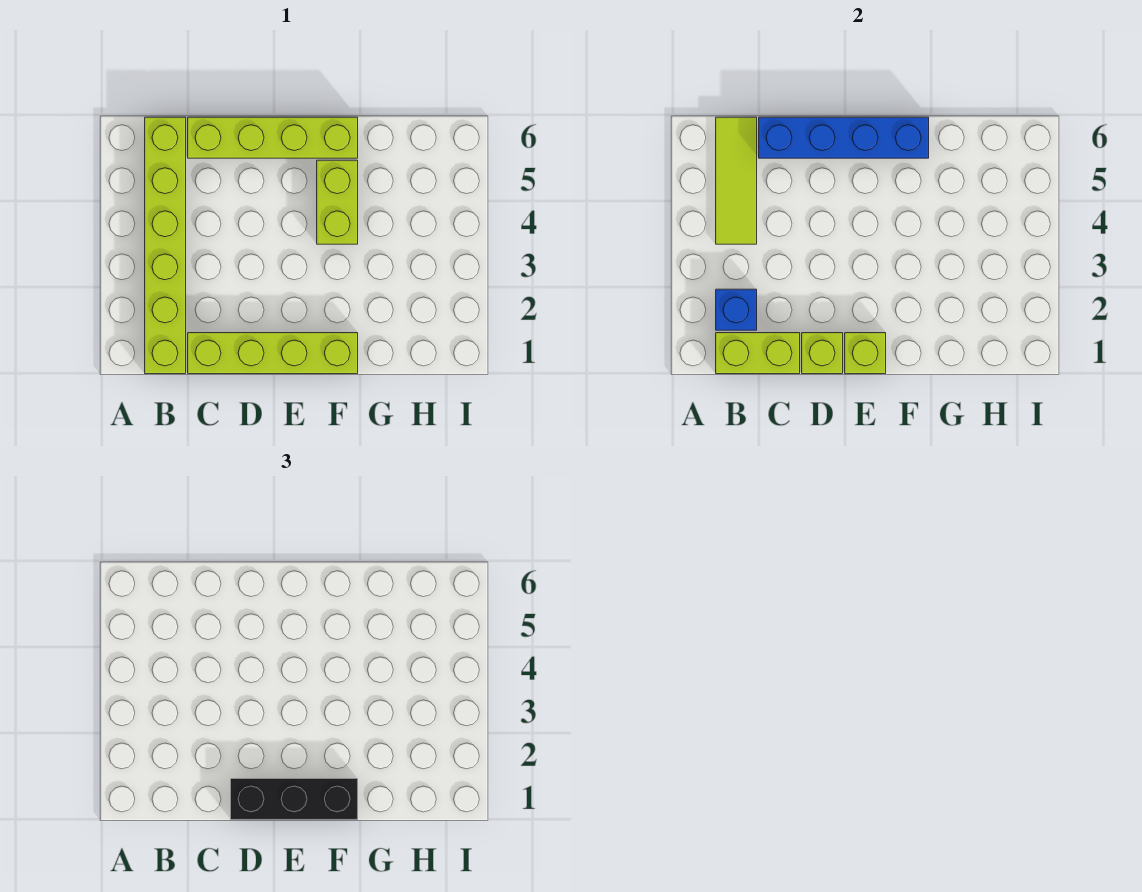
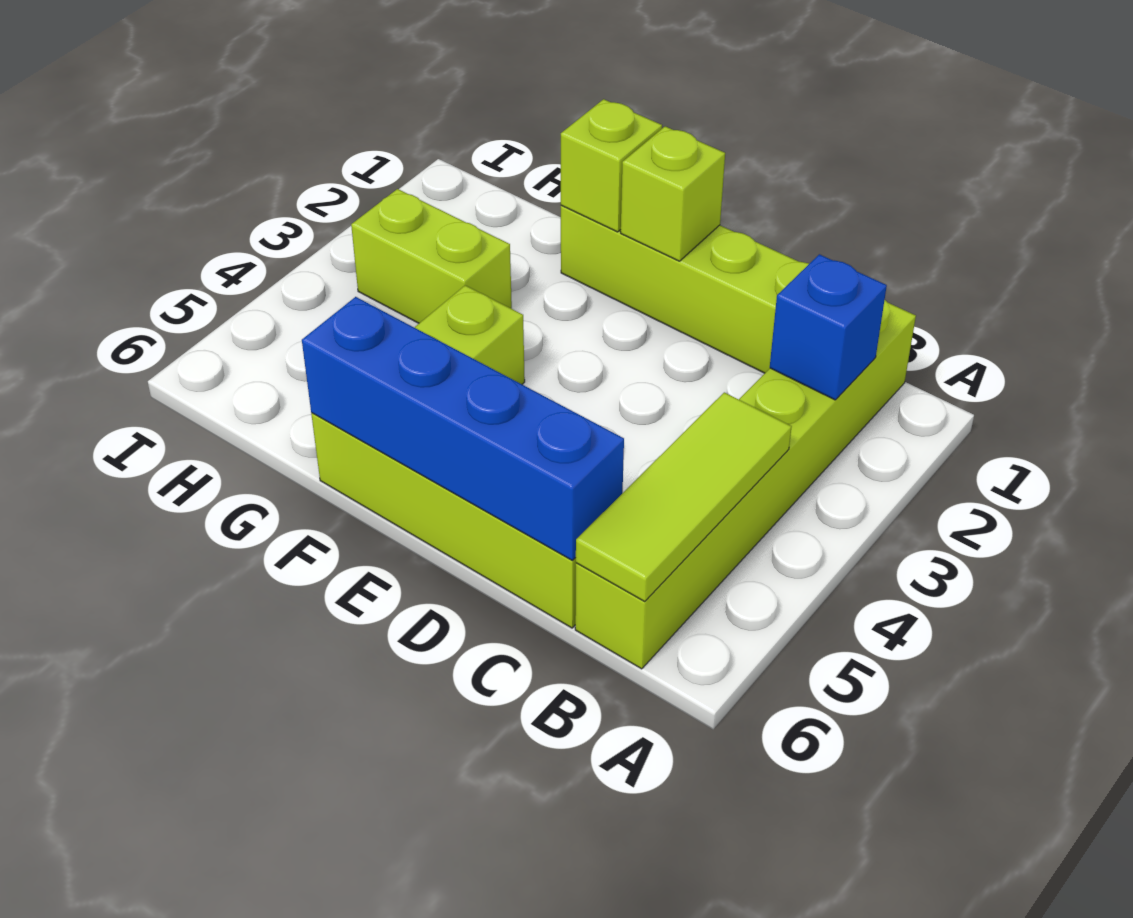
lime 1x2 brick [716,333,800,374] -> lime 1x2 brick moved to [351,189,512,323]
lime 1x1 brick [802,333,843,374] -> lime 1x1 brick moved to [561,99,662,232]
black 1x3 brick [231,779,358,820] -> none

